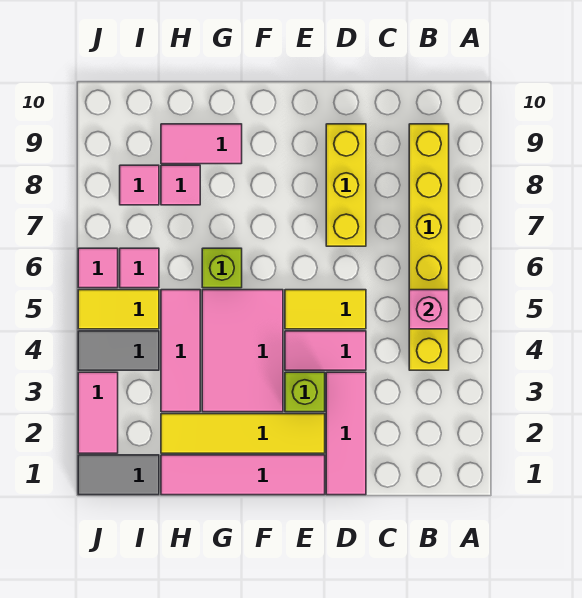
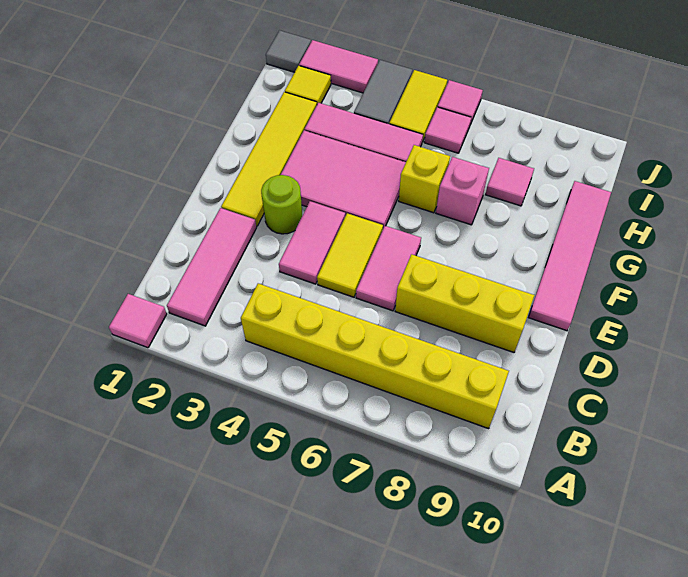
pink 1x1 brick [409,290,449,329] -> pink 1x1 brick moved to [436,157,489,225]
pink 1x3 tile [326,372,366,495] -> pink 1x3 tile turned to [167,208,256,326]
pink 1x4 tile [161,455,325,495] -> pink 1x4 tile moved to [528,181,611,331]
lime 1x1 brick [285,372,325,412] -> lime 1x1 round brick [261,175,302,234]
lime 1x1 brick [202,248,242,288] -> yellow 1x1 brick [399,145,450,213]
pink 1x2 tile [161,124,242,164] -> pink 1x2 tile moved to [356,226,421,311]
grey 1x2 tile [78,455,159,495] -> grey 1x1 tile [266,30,311,72]
none -> yellow 1x1 tile [285,66,331,104]
pink 1x1 tile [120,165,159,205] -> pink 1x1 tile moved to [109,294,167,348]

